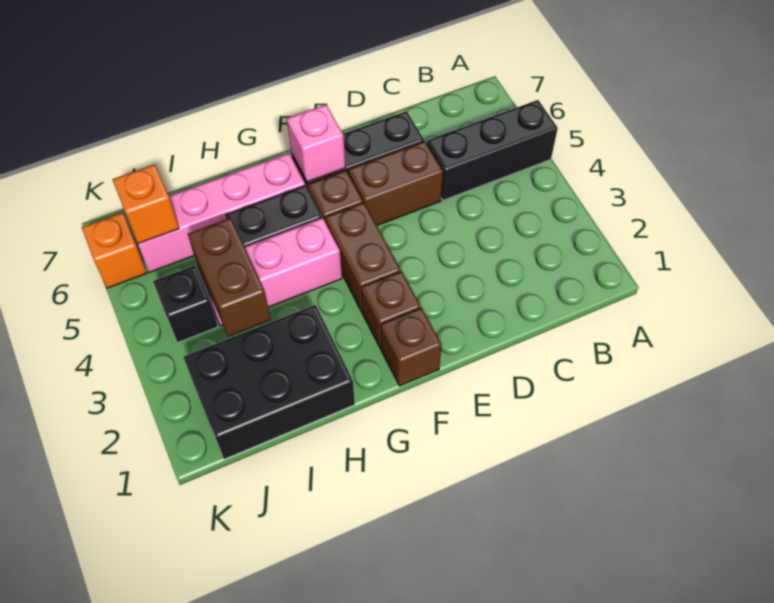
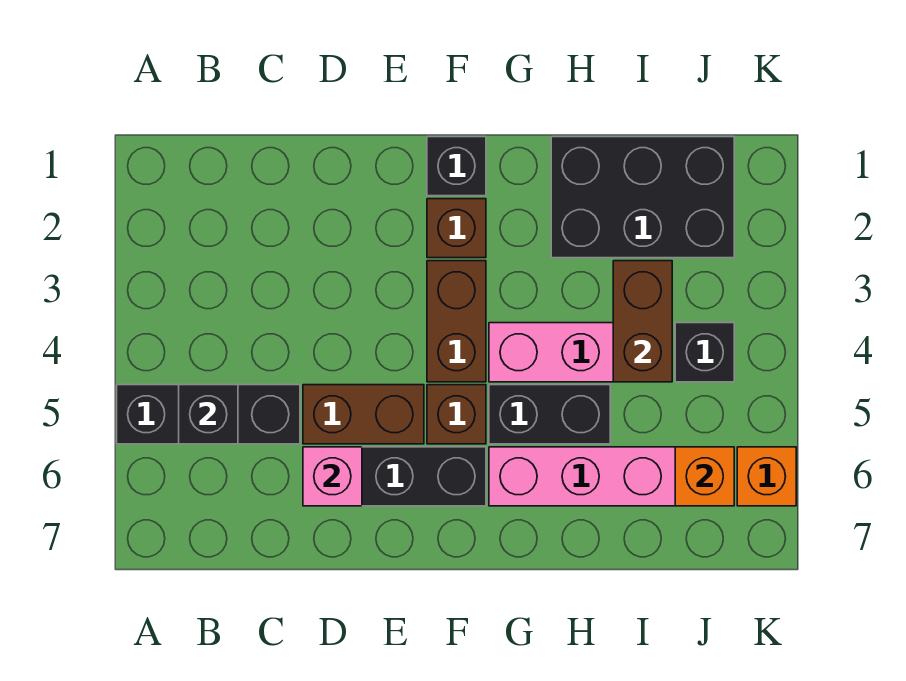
none -> black 1x1 brick [179,385,238,444]
brown 1x1 brick [381,308,442,386] -> black 1x1 brick [427,137,486,196]
pink 1x1 brick [287,105,345,182] -> pink 1x1 brick moved to [303,447,362,506]

